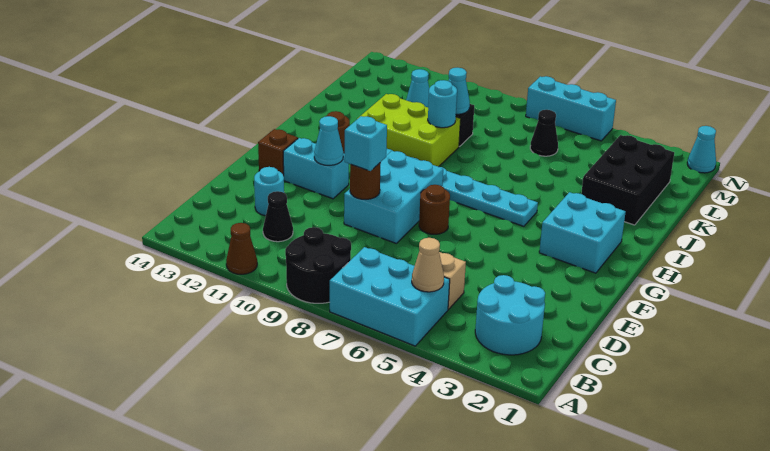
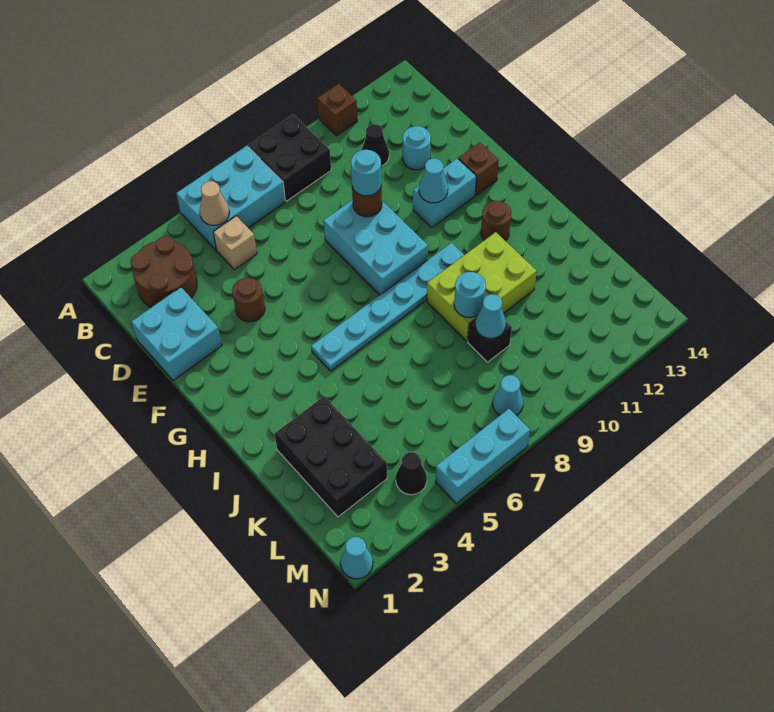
black 2x2 round brick [285,227,351,303] -> black 2x2 brick [248,114,331,201]
brown 1x1 cone [226,223,257,274] -> brown 1x1 brick [317,84,357,136]
cyan 2x2 round brick [475,275,545,355] -> brown 2x2 round brick [130,236,197,307]
cyan 1x1 brick [345,116,387,171] -> cyan 1x1 round brick [351,150,381,196]
brown 1x1 round brick [419,185,450,234] -> brown 1x1 round brick moved to [232,278,265,322]
cyan 2x2 brick [539,192,626,273] -> cyan 2x2 brick moved to [131,287,222,380]
black 1x1 cone [530,110,558,156] -> black 1x1 cone moved to [396,452,427,495]
cyan 1x1 cone [406,69,429,107] -> cyan 1x1 cone moved to [493,375,523,416]

